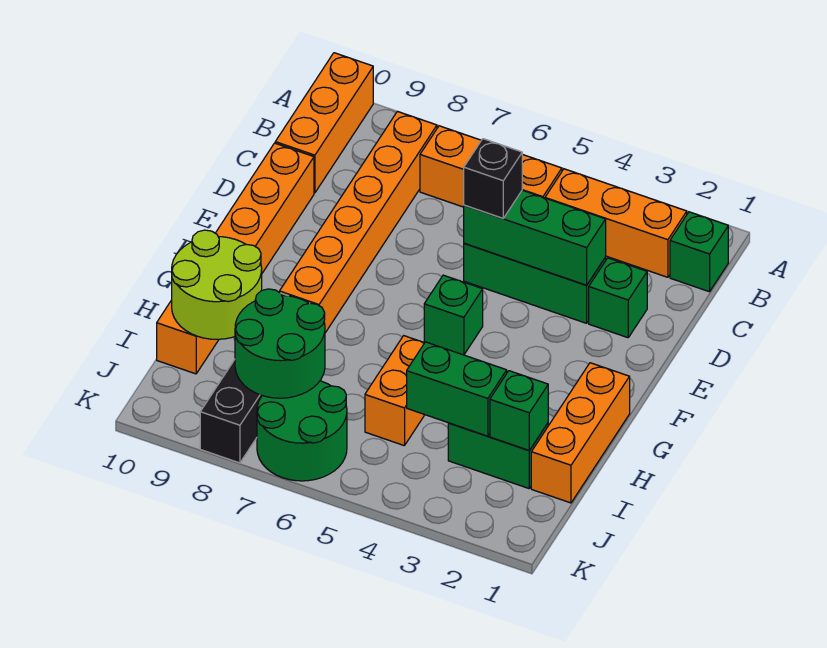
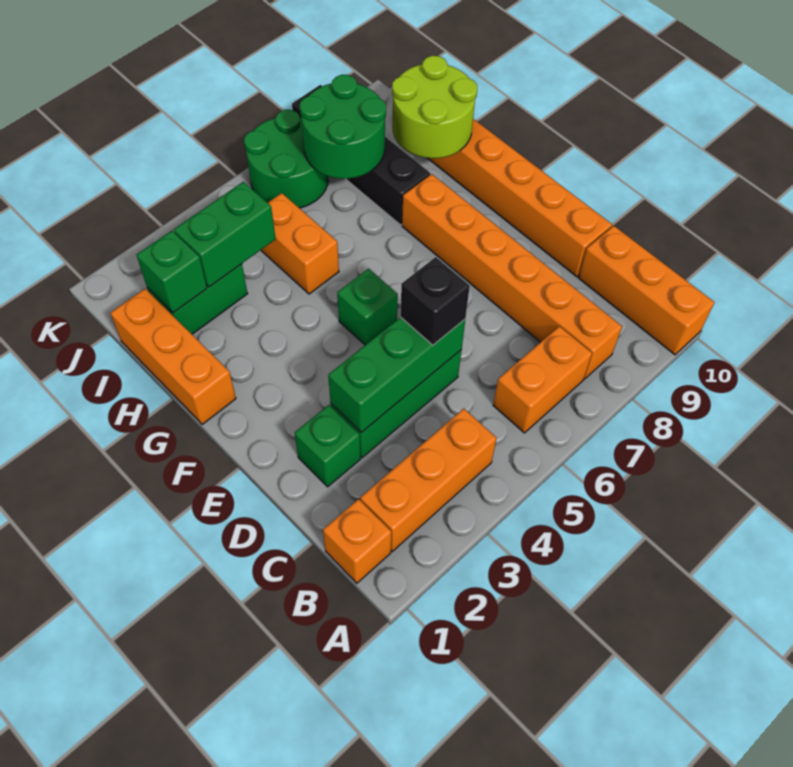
green 1x1 brick [670,212,728,292] -> orange 1x1 brick [323,499,391,583]
orange 1x3 brick [420,126,562,207] -> orange 1x2 brick [493,326,592,433]

